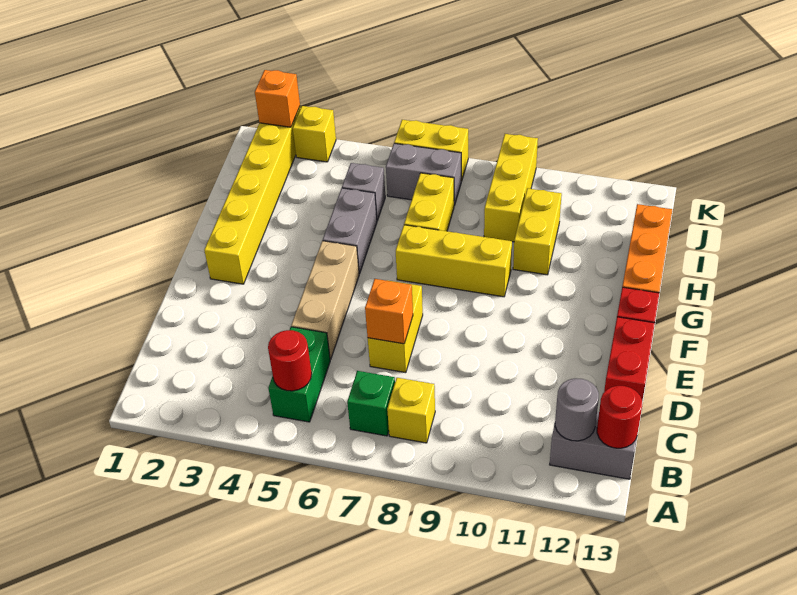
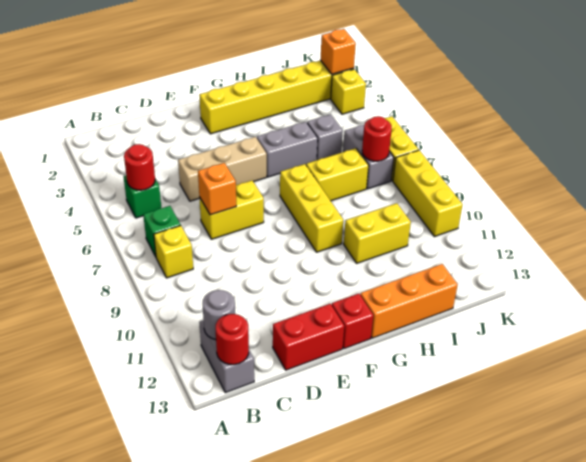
green 1x2 brick [268,327,330,422] -> green 1x1 brick [123,175,161,218]
yellow 1x3 brick [484,134,538,242] -> yellow 1x3 brick turned to [393,150,463,237]
none -> red 1x1 round brick [362,116,392,161]

